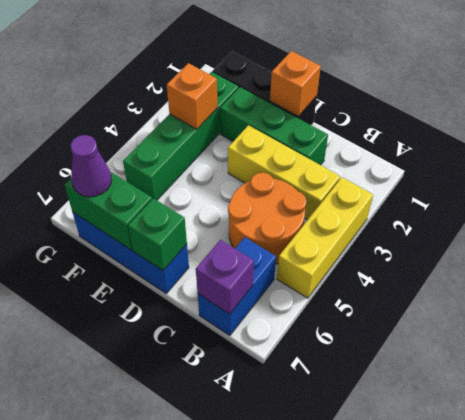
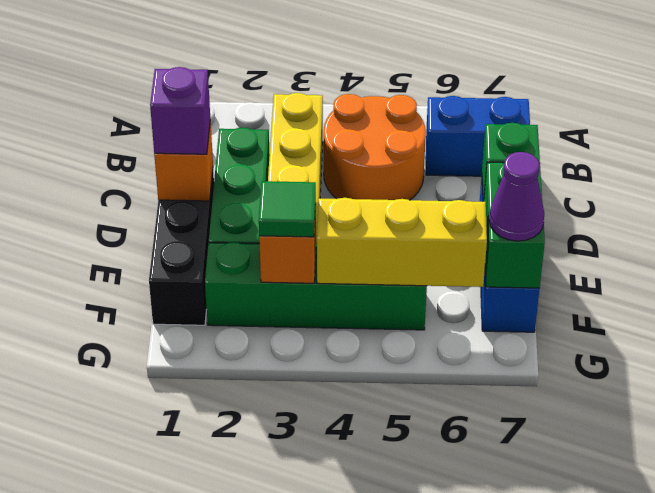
yellow 1x3 brick [277,177,373,298] -> yellow 1x3 brick moved to [317,198,487,287]
purple 1x1 brick [196,240,254,314] -> purple 1x1 brick moved to [150,67,210,154]
none -> green 1x1 tile [259,181,316,237]

